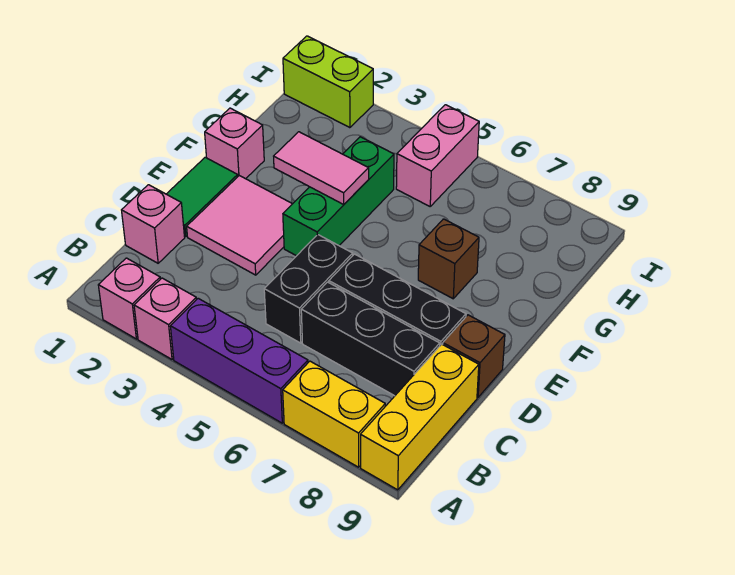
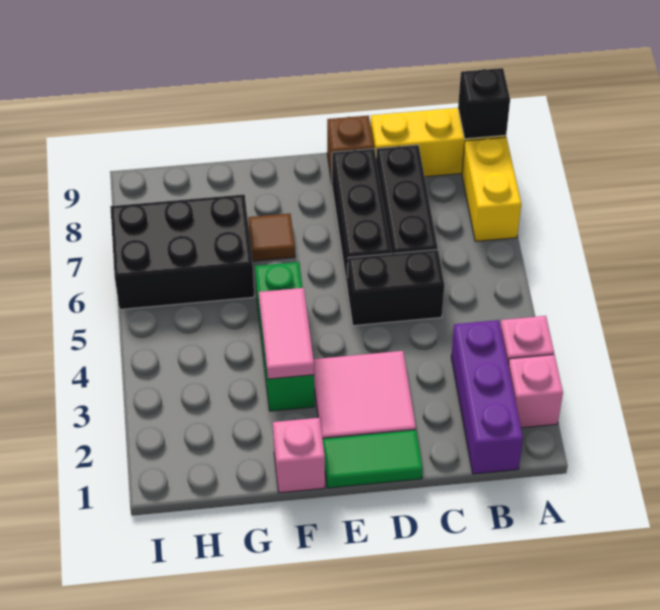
purple 1x3 brick [170,298,308,423] -> purple 1x3 brick moved to [451,320,523,474]
none -> black 1x1 brick [458,68,510,139]
pink 1x1 brick [122,185,185,263] -> none
green 1x3 brick [283,137,394,256] -> green 1x3 brick turned to [255,262,314,411]
brown 1x1 brick [418,219,479,299] -> brown 1x1 tile [248,213,295,261]
none -> black 2x3 brick [110,195,254,309]
pink 1x2 brick [396,105,479,206] -> none
lime 1x2 brick [283,36,373,128] -> none

